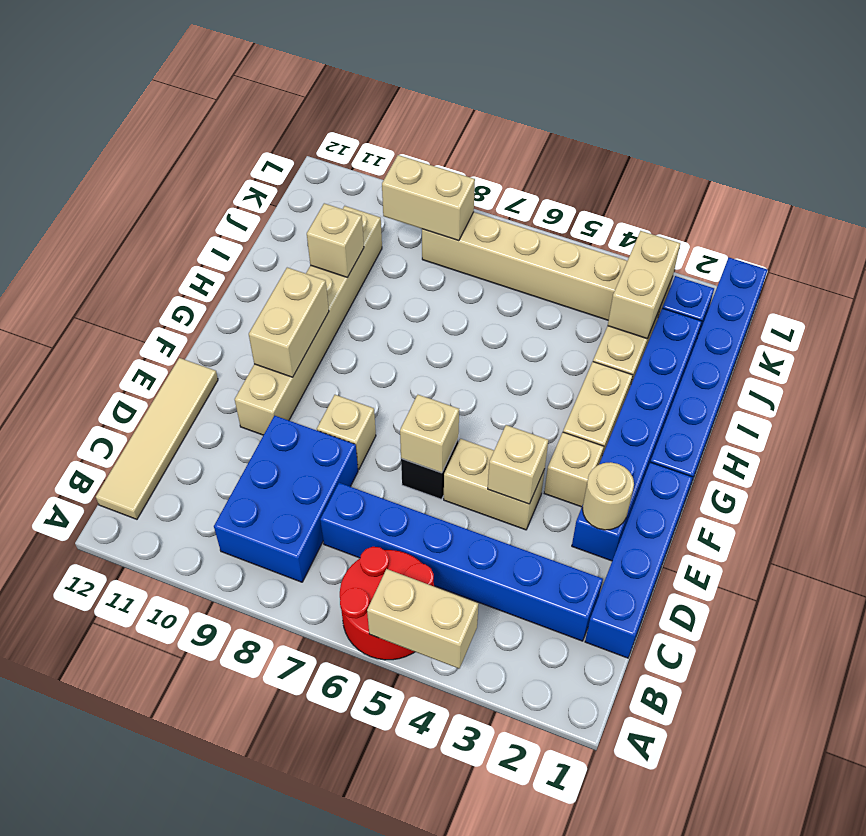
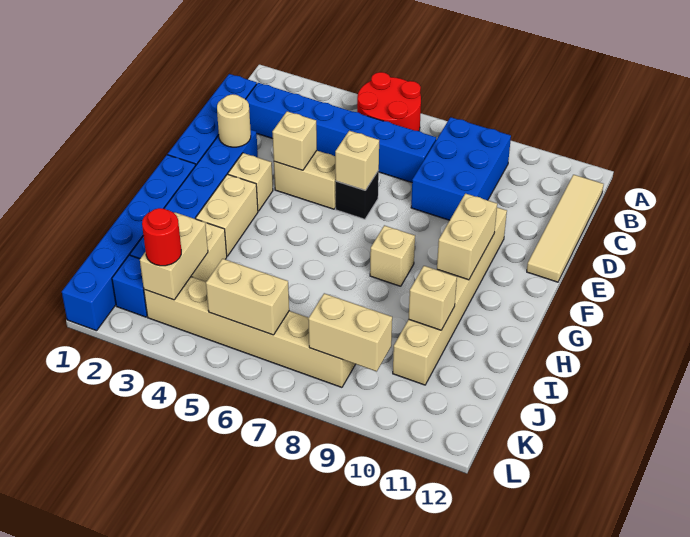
tan 1x2 brick [367,569,478,669] -> tan 1x2 brick moved to [206,259,289,335]
tan 1x1 brick [317,395,376,470] -> tan 1x1 brick moved to [370,225,415,286]
none -> red 1x1 round brick [142,208,181,266]

